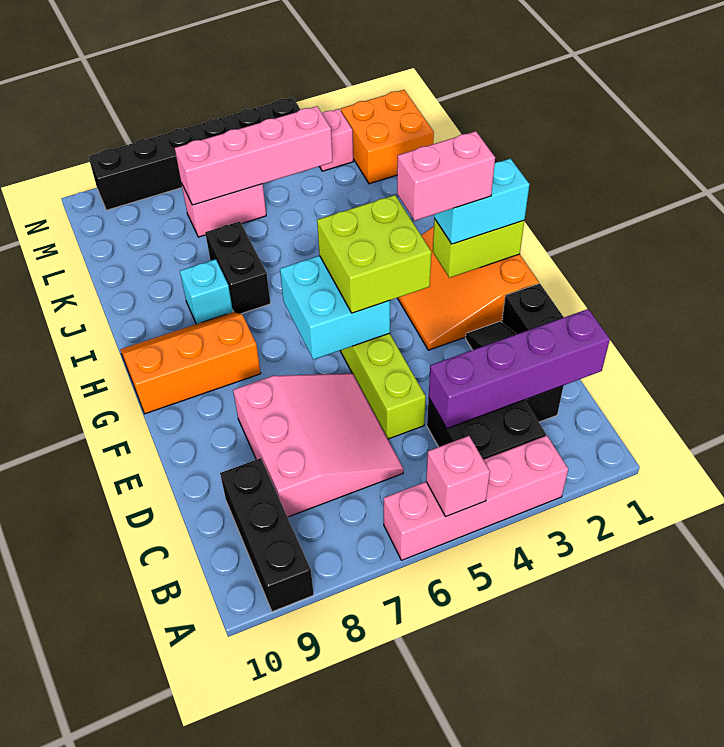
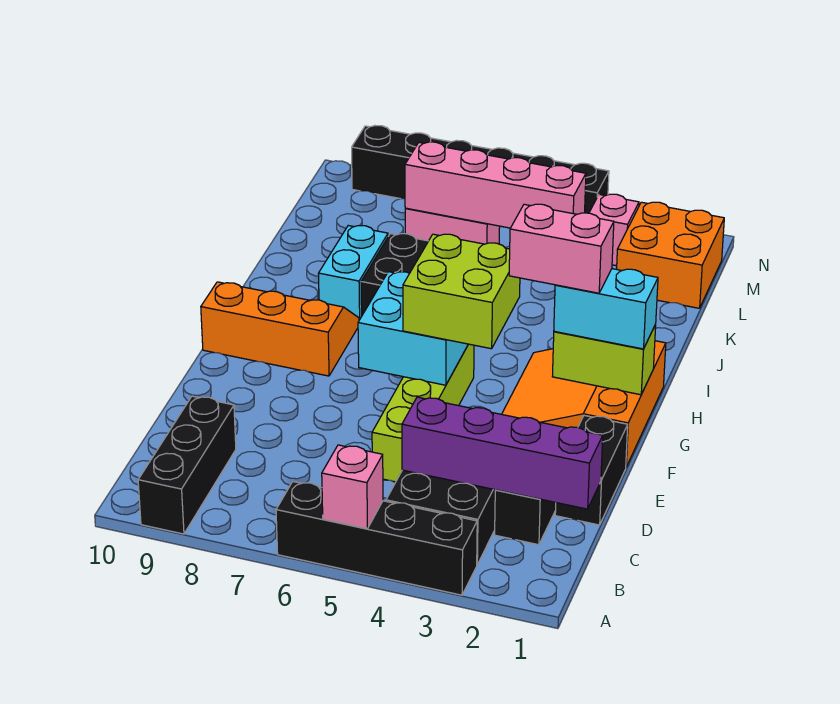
pink 1x4 brick [384,436,568,560] -> black 1x4 brick [276,482,477,595]
pink 3x3 slope [233,373,403,517] -> none
cyan 1x1 brick [180,259,233,324] -> cyan 1x2 brick [318,226,388,320]

